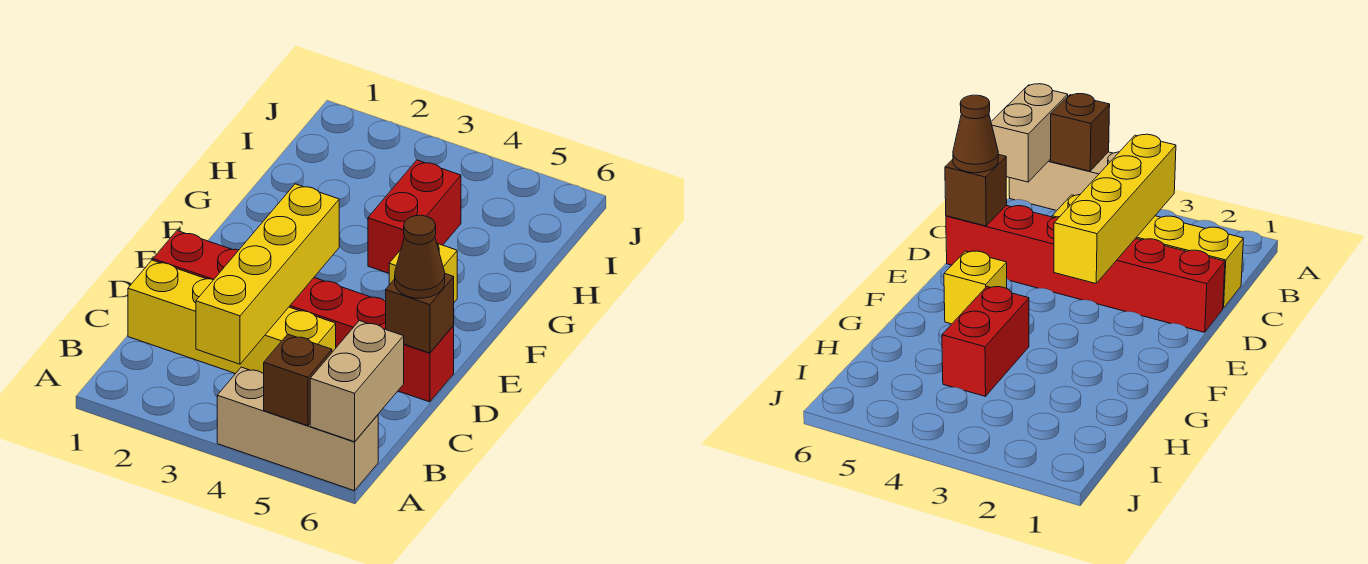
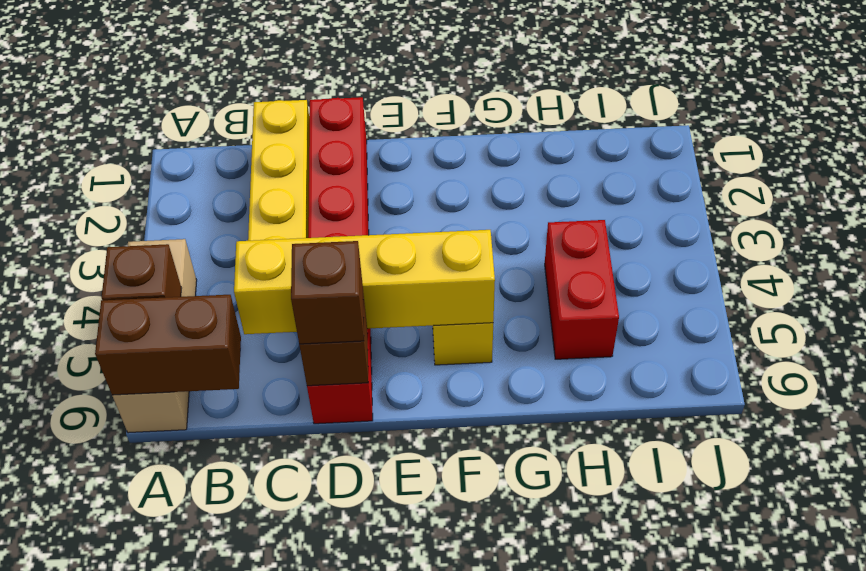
tan 1x2 brick [310,321,404,442] -> brown 1x2 brick [95,295,241,395]
yellow 1x4 brick [196,184,339,364] -> yellow 1x4 brick moved to [234,230,495,334]
brown 1x1 cone [395,215,445,298] -> brown 1x1 brick [291,241,364,344]
red 1x2 brick [368,160,461,273] -> red 1x2 brick turned to [545,220,619,359]

